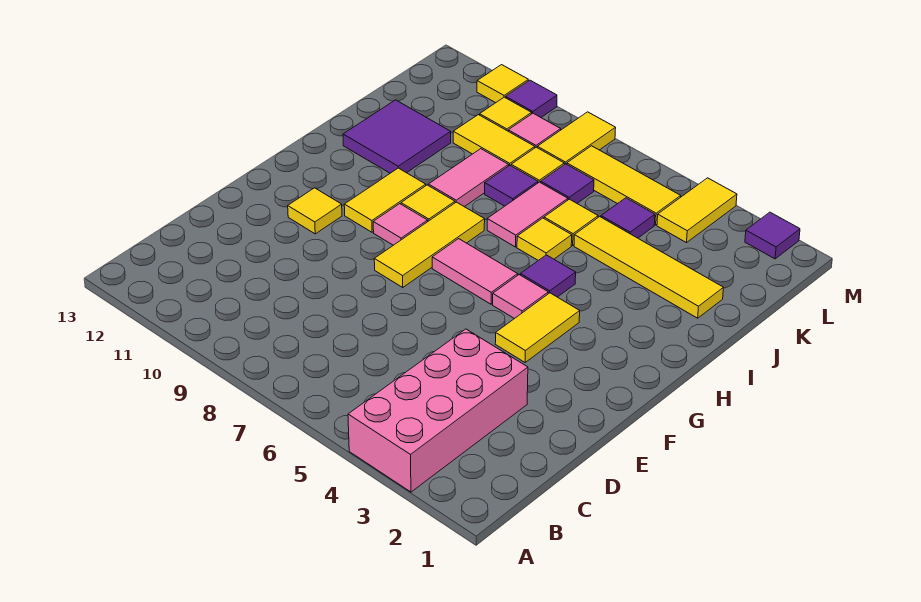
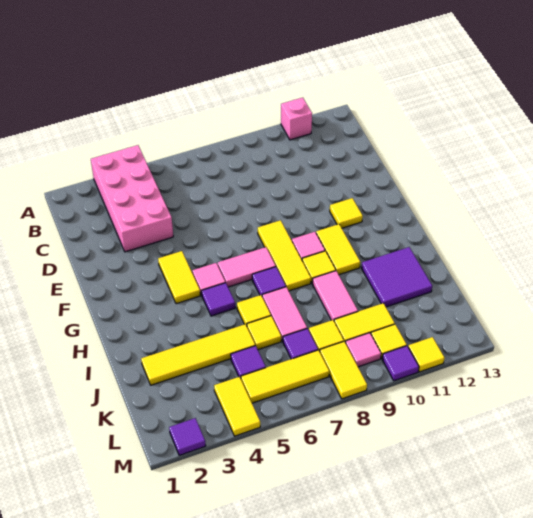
none -> pink 1x1 brick [281,98,312,140]
purple 1x1 tile [485,166,538,206] -> purple 1x1 tile moved to [252,267,286,296]

